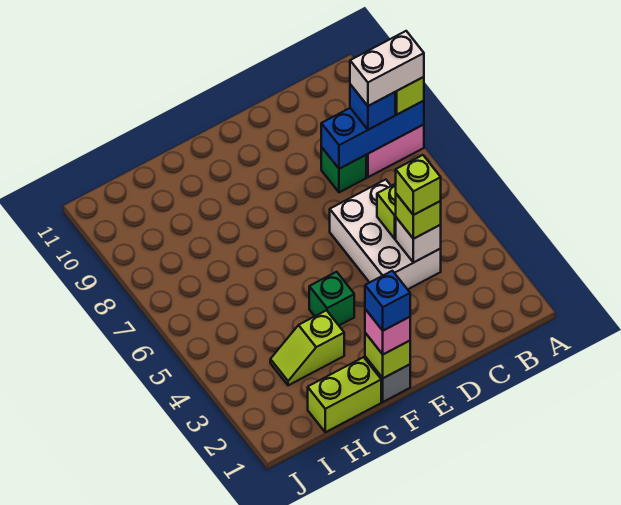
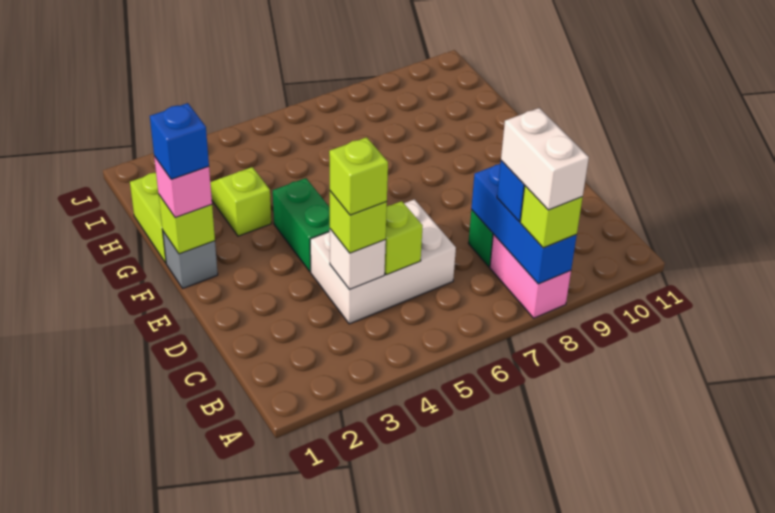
green 1x1 brick [309,272,354,325] -> green 1x2 brick [273,178,330,272]

